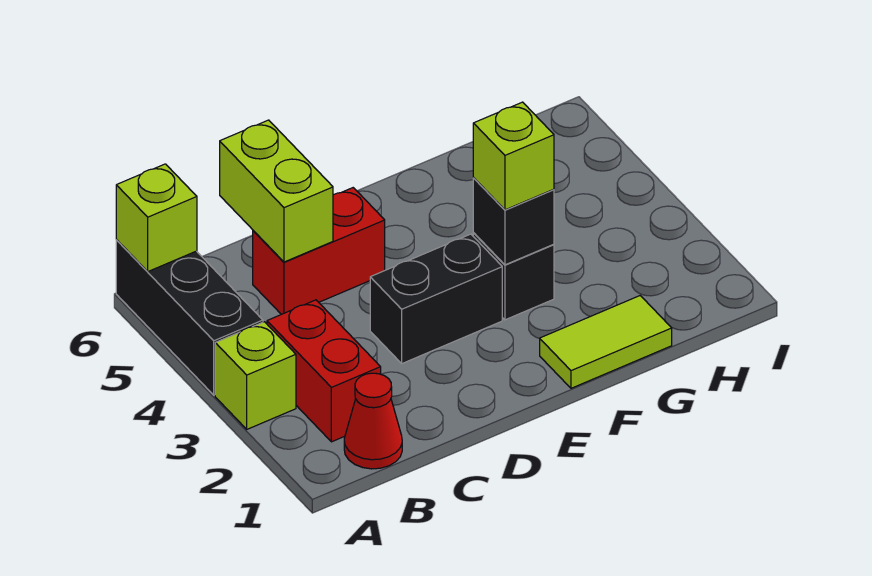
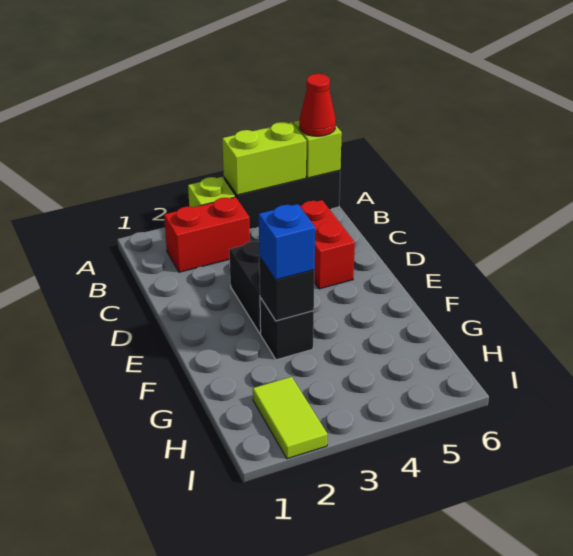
red 1x1 cone [344,373,402,469] -> red 1x1 cone moved to [299,74,336,136]
lime 1x2 brick [220,120,333,262] -> lime 1x2 brick moved to [222,122,306,195]
lime 1x2 tile [540,296,672,388] -> lime 1x2 tile moved to [253,377,327,459]
lime 1x1 brick [473,102,554,210] -> blue 1x1 brick [259,204,315,280]

